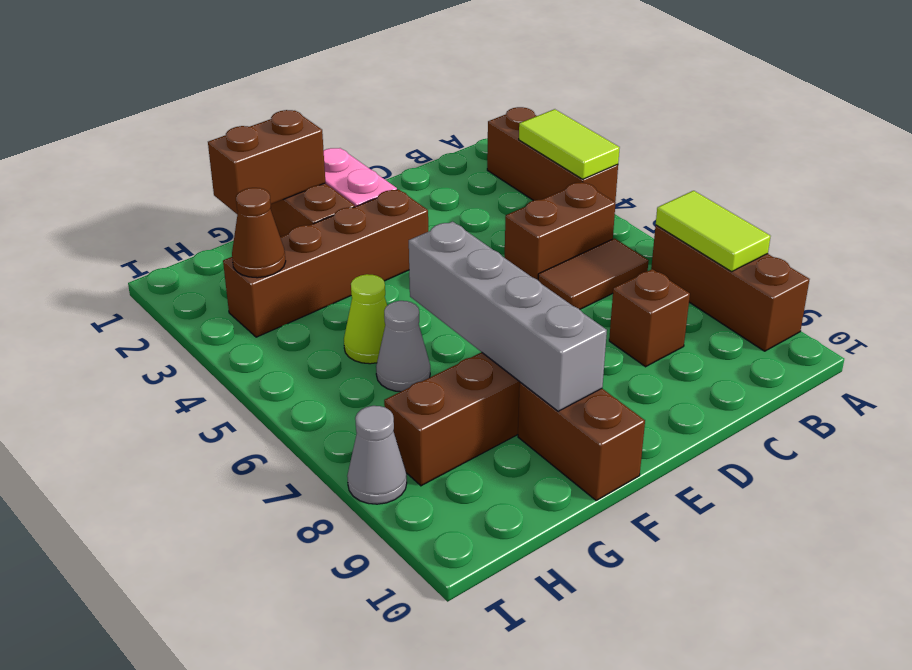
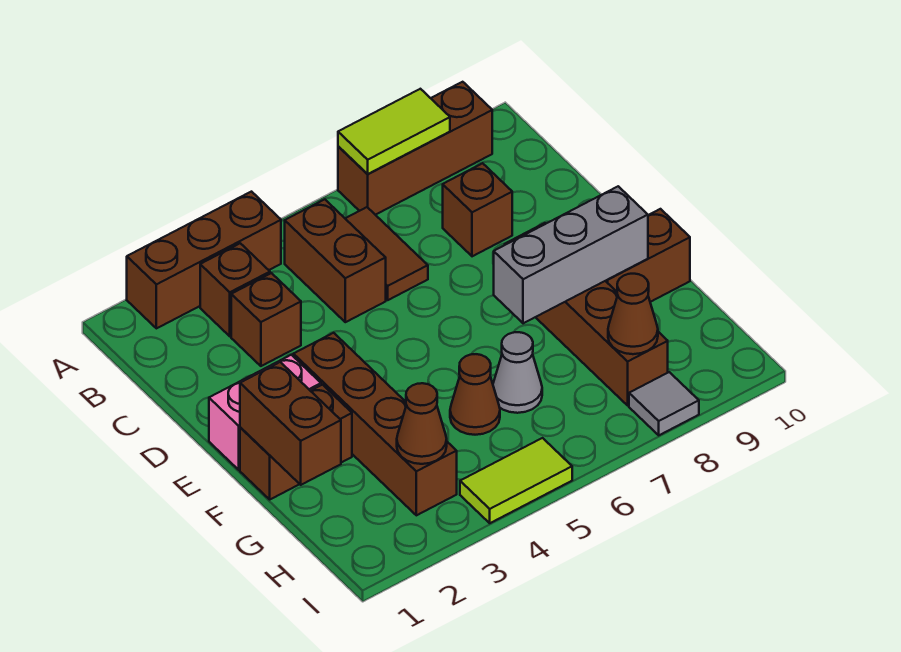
lime 1x2 tile [519,109,620,179] -> lime 1x2 tile moved to [460,438,572,523]
none -> brown 1x1 brick [200,243,270,336]
none -> brown 1x1 brick [231,273,301,366]
grey 1x4 brick [409,222,607,411] -> grey 1x3 brick [494,186,648,323]
lime 1x1 cone [344,274,387,364] -> brown 1x1 cone [450,354,500,435]
none -> brown 1x1 cone [608,274,658,354]
grey 1x1 cone [347,406,407,504] -> grey 1x1 tile [629,372,699,435]

